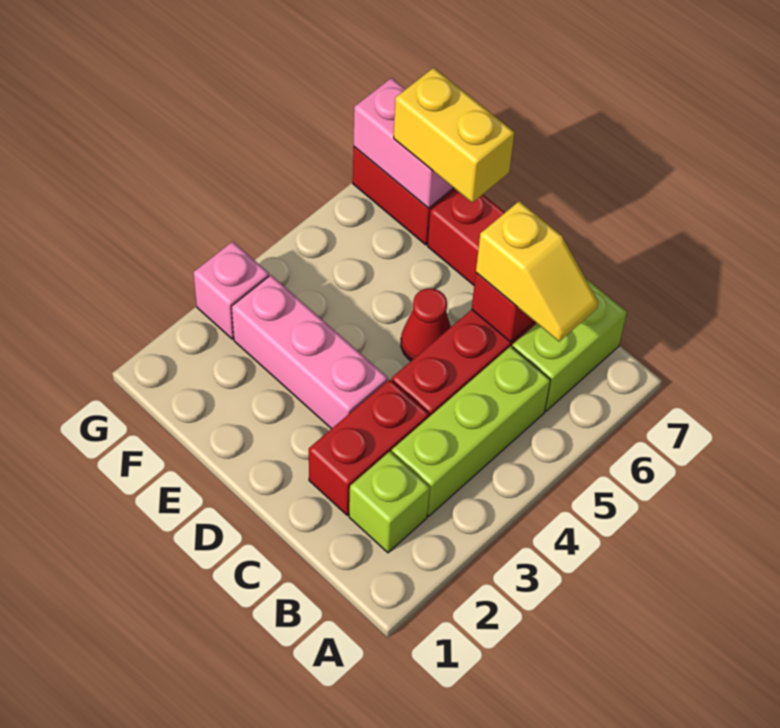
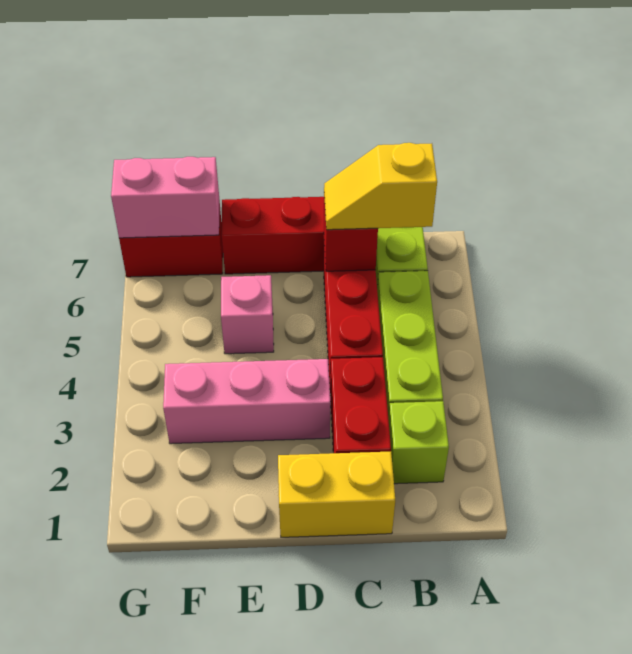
yellow 1x2 slope [476,201,598,342] -> yellow 1x2 slope turned to [324,143,437,230]
red 1x1 cone [401,288,451,361] -> none
yellow 1x2 brick [394,68,514,203] -> yellow 1x2 brick moved to [278,452,395,537]
pink 1x1 brick [193,241,269,339] -> pink 1x1 brick moved to [221,275,274,354]

